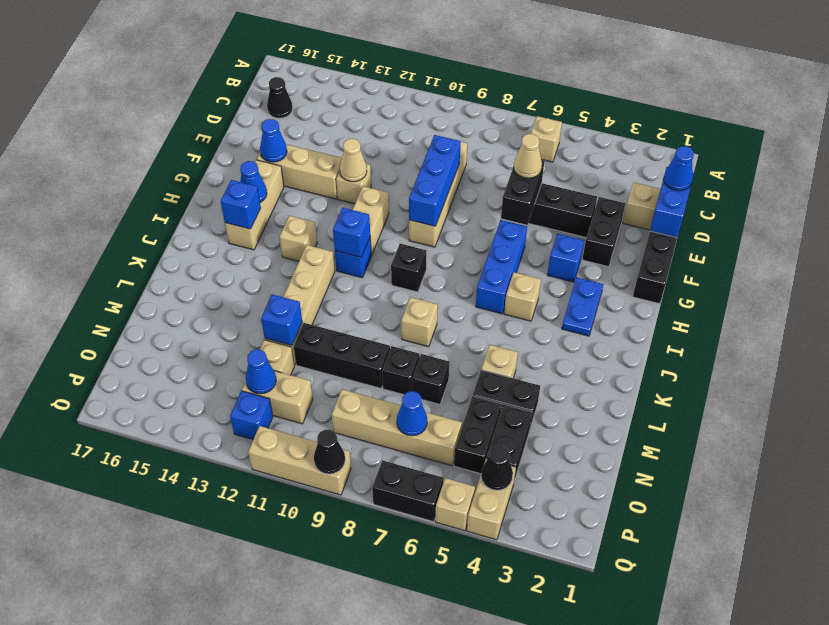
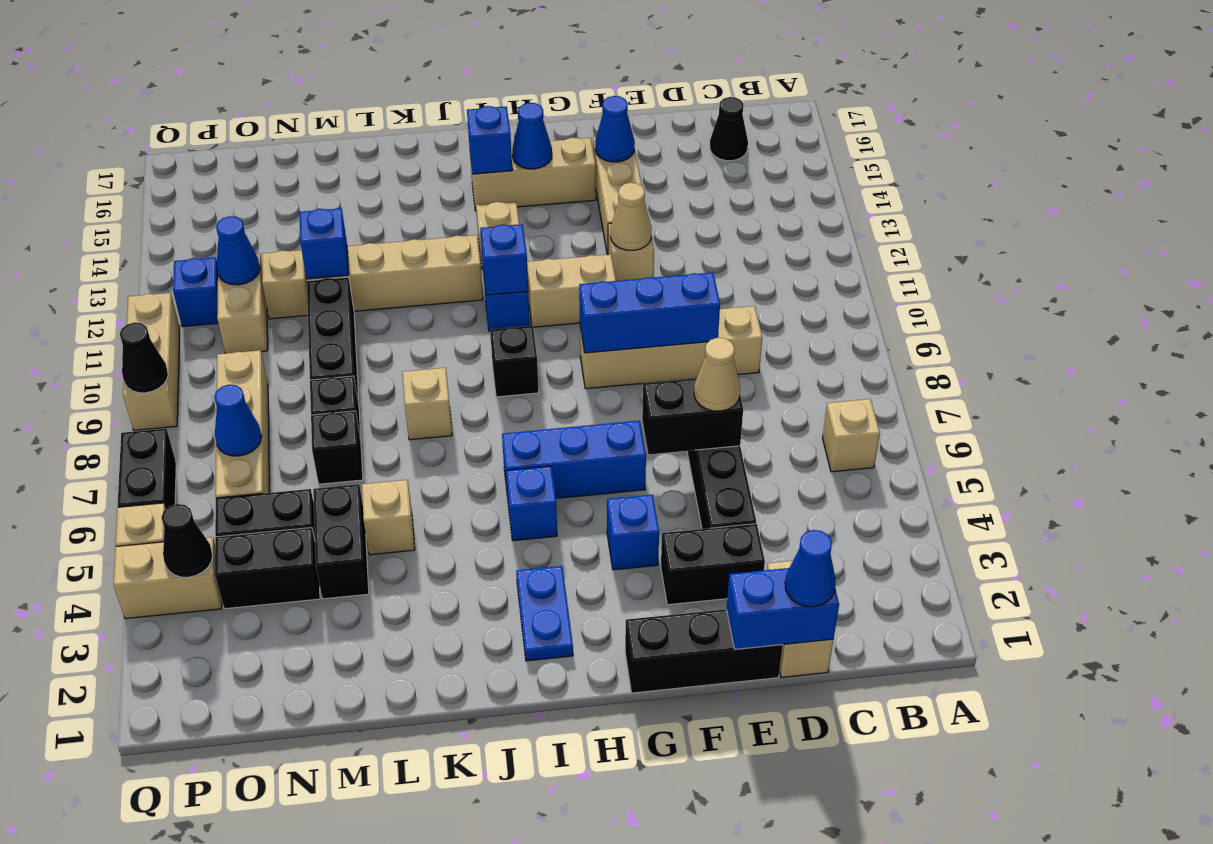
blue 1x2 plate [562,277,603,336] -> blue 1x2 plate turned to [516,566,573,661]
tan 1x1 brick [504,272,541,321] -> blue 1x1 brick [506,466,557,541]

